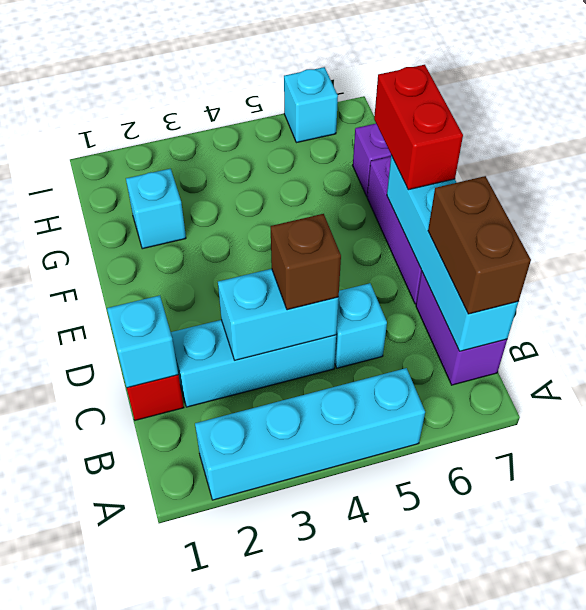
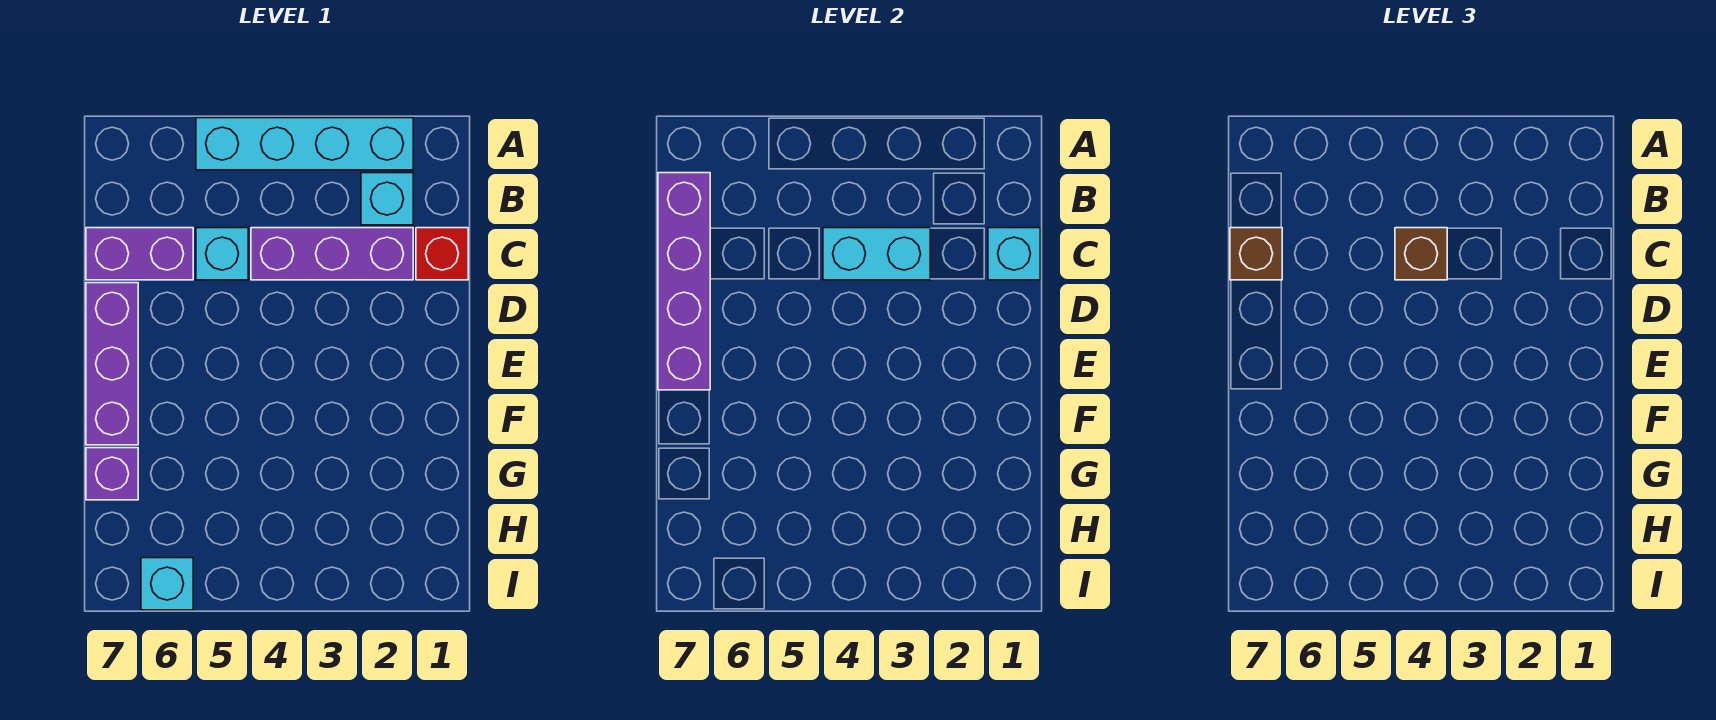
purple 1x2 brick [416,271,507,385] -> purple 1x2 brick turned to [86,228,193,280]
cyan 1x4 brick [387,155,518,351] -> purple 1x4 brick [658,173,710,390]
brown 1x2 brick [428,176,531,314] -> brown 1x1 brick [1230,228,1282,280]
cyan 1x3 brick [171,320,336,407] -> purple 1x3 brick [251,228,413,280]
red 1x2 brick [374,65,463,190] -> none
cyan 1x1 brick [126,169,186,249] -> cyan 1x1 brick moved to [361,173,413,225]

